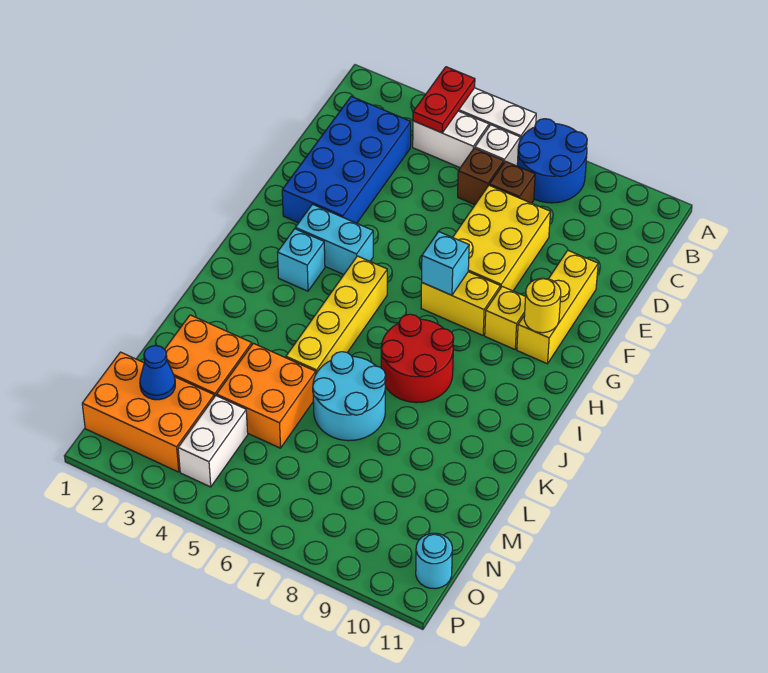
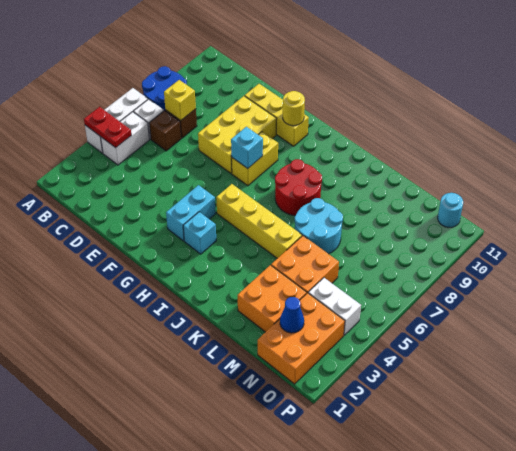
blue 2x4 brick [282,96,411,223] -> none
yellow 2x3 brick [453,185,550,291] -> yellow 2x3 brick turned to [198,96,277,173]
yellow 1x1 brick [485,286,526,349] -> yellow 1x1 brick moved to [164,80,196,120]

